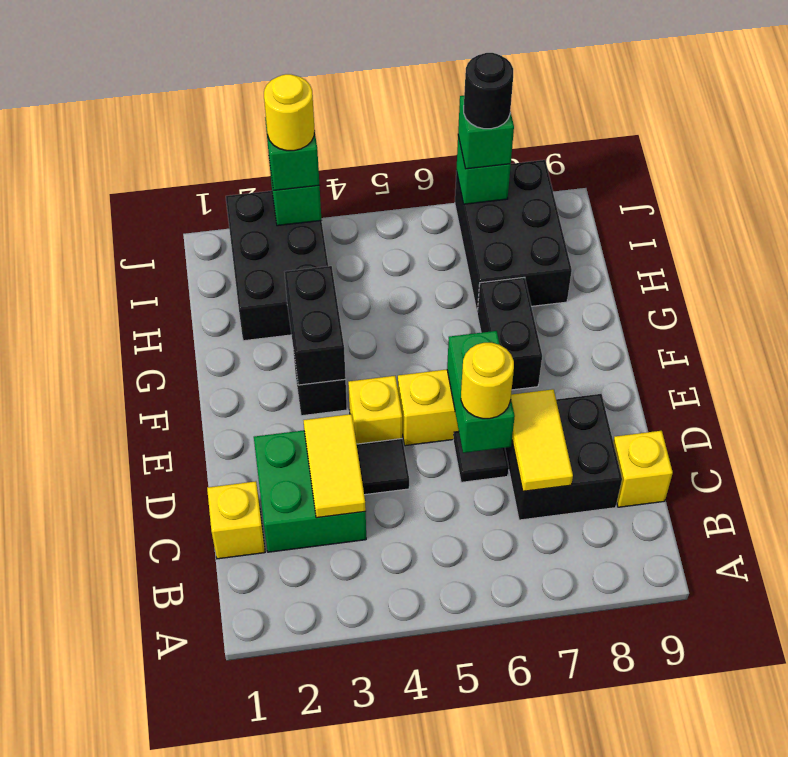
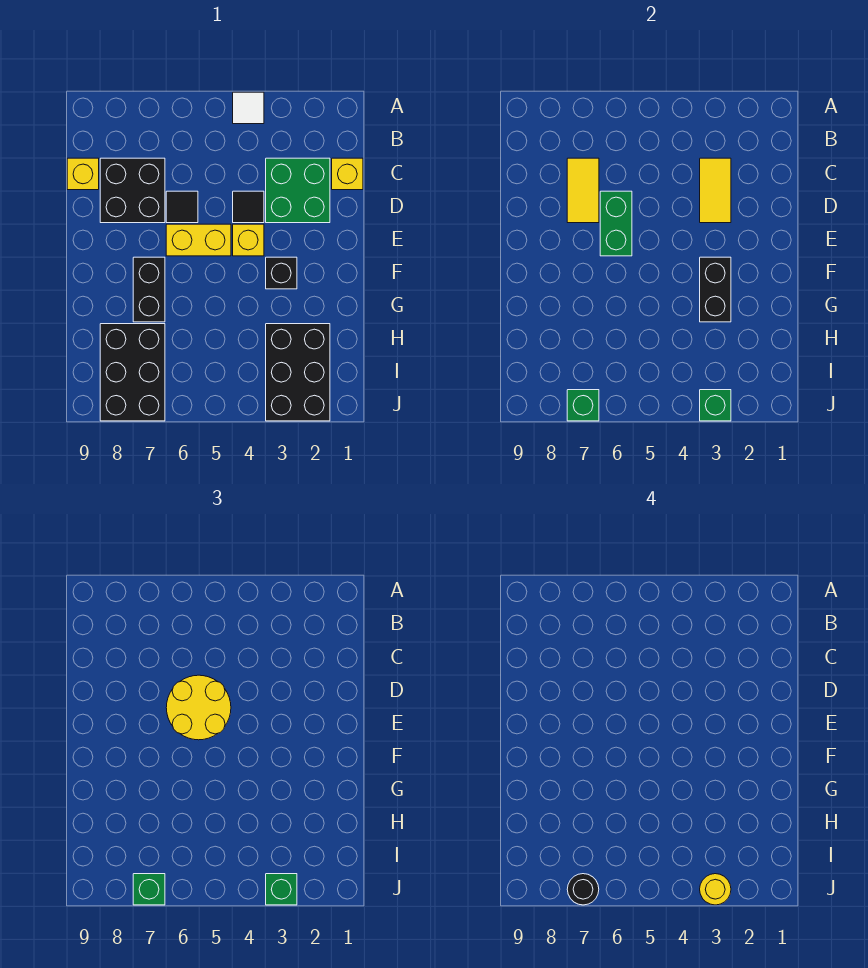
none -> white 1x1 tile [233,92,264,124]
yellow 1x1 round brick [461,343,514,419] -> yellow 2x2 round brick [166,675,231,740]

